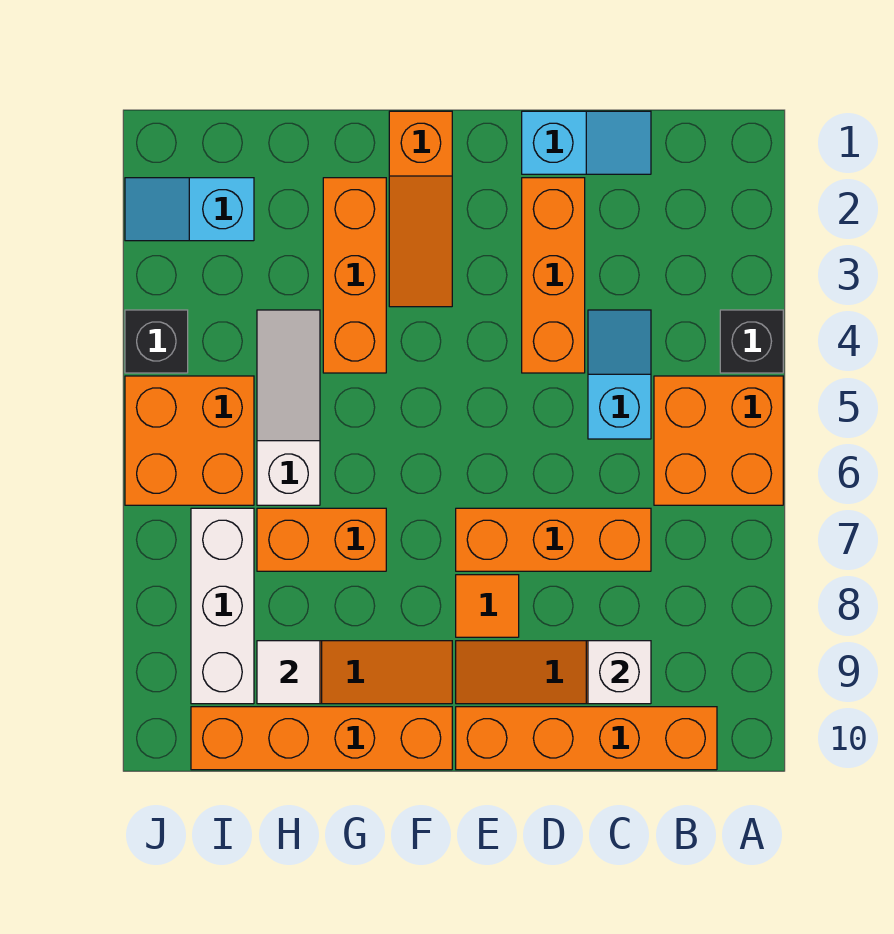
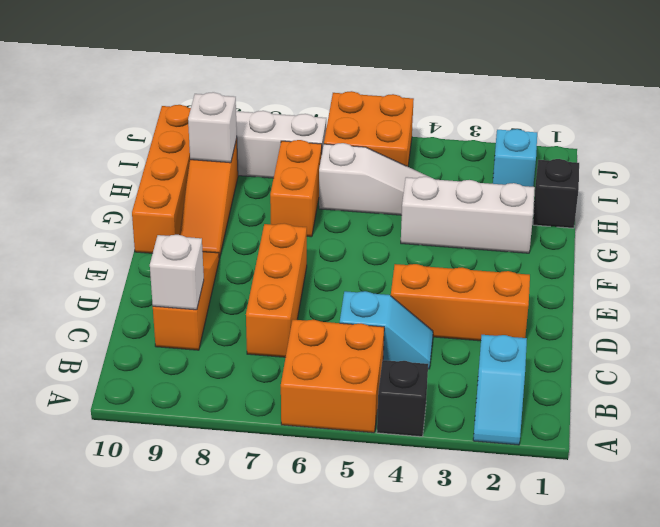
orange 1x4 brick [456,707,717,770] -> none
cyan 1x2 slope [522,111,651,174] -> cyan 1x2 slope moved to [473,335,527,445]
orange 1x1 tile [456,575,519,637] -> none
orange 1x3 slope [389,111,452,307] -> none
orange 1x3 brick [323,178,386,373] -> white 1x3 brick [401,177,535,253]
white 1x1 tile [257,641,320,704] -> white 1x1 brick [188,92,237,163]
black 1x1 brick [125,310,188,373] -> black 1x1 brick moved to [533,159,579,228]

